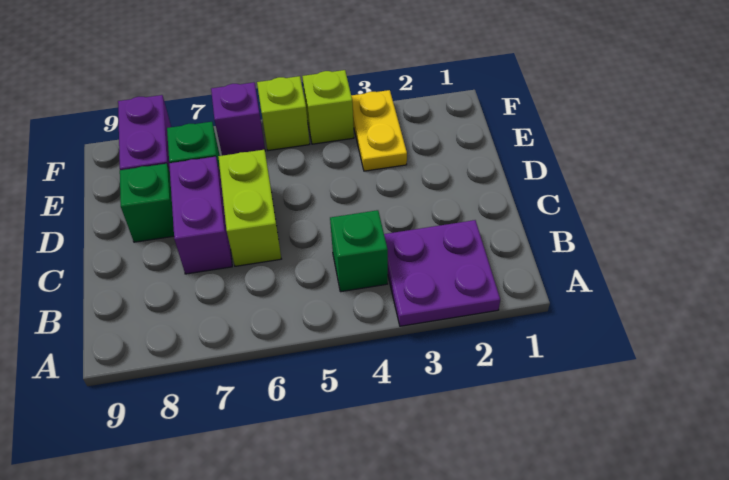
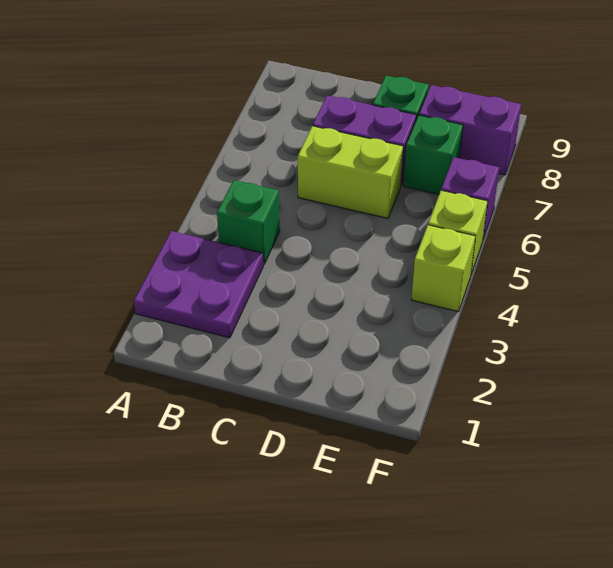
yellow 1x2 plate [351,90,407,171] -> none

